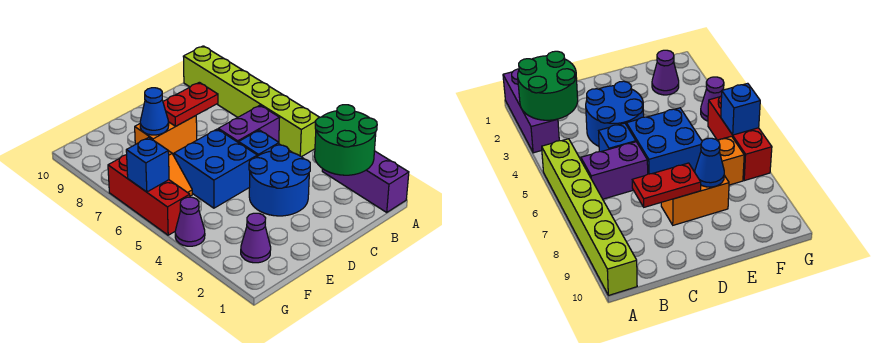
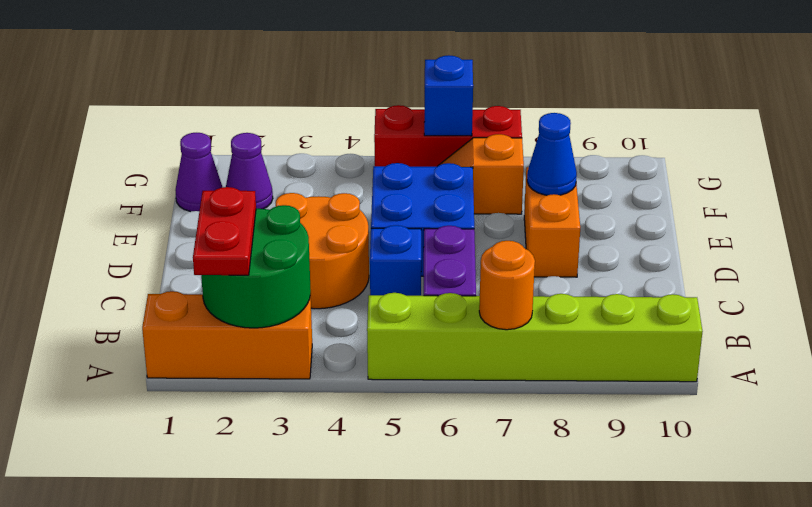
purple 1x3 brick [322,151,409,212] -> orange 1x3 brick [142,291,312,379]
none -> orange 1x1 round brick [479,241,535,330]
blue 2x2 round brick [249,145,310,216] -> orange 2x2 round brick [276,193,369,309]
red 1x2 plate [163,82,218,126] -> red 1x2 plate moved to [193,187,256,275]
purple 1x1 cone [175,197,205,246] -> purple 1x1 cone moved to [175,133,222,212]

